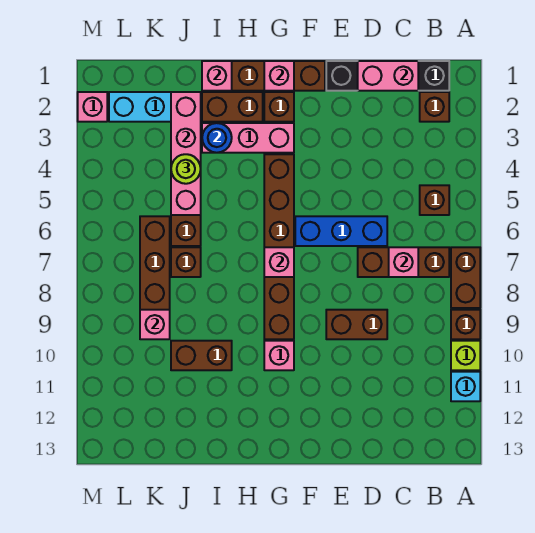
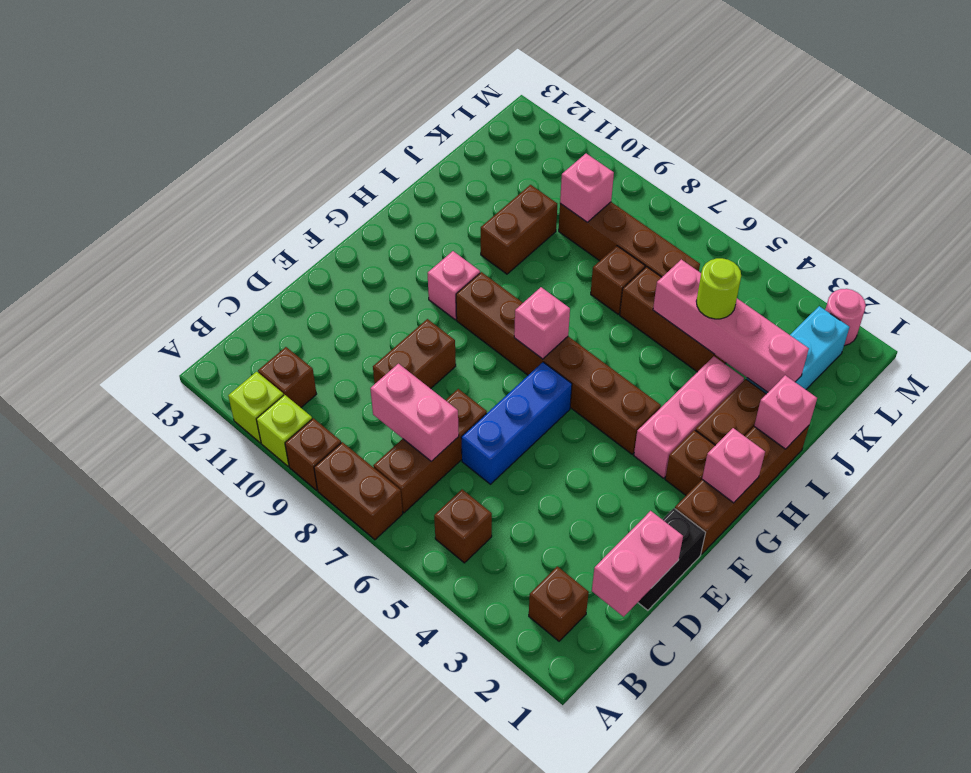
cyan 1x1 brick [451,372,480,401] -> lime 1x1 brick [228,372,284,443]
black 1x4 brick [326,61,449,91] -> black 1x2 brick [638,508,706,610]
none -> brown 1x1 brick [258,347,316,408]
pink 1x1 brick [389,247,418,277] -> pink 1x2 brick [370,364,459,461]
blue 1x1 round brick [202,123,232,153] -> none
pink 1x1 brick [78,92,107,122] -> pink 1x1 round brick [825,289,866,346]

